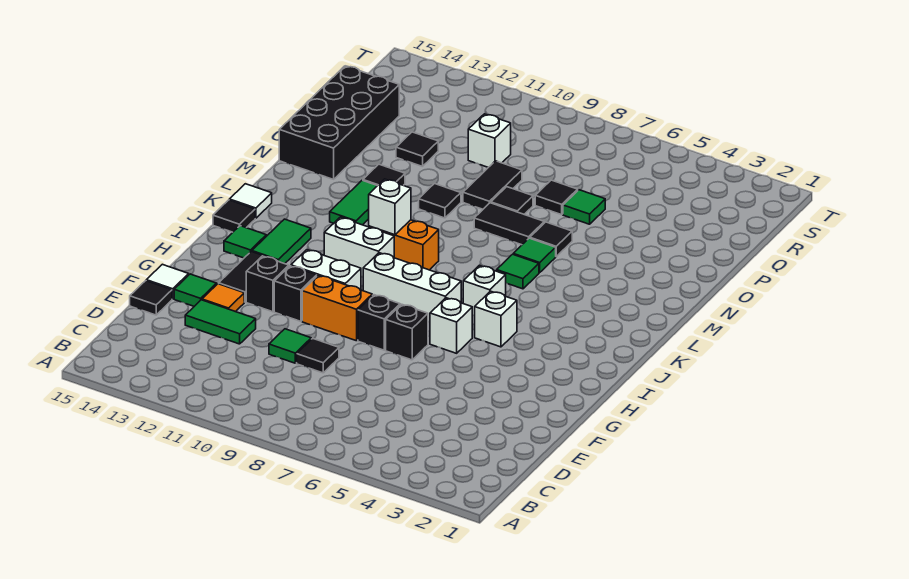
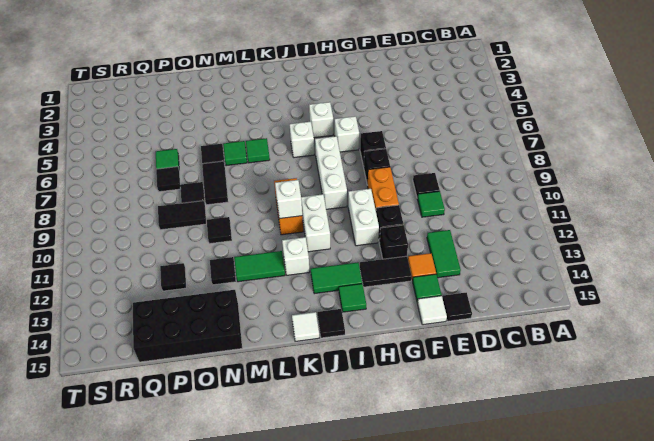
white 1x1 brick [468,114,511,167] -> white 1x1 brick moved to [282,237,310,275]

